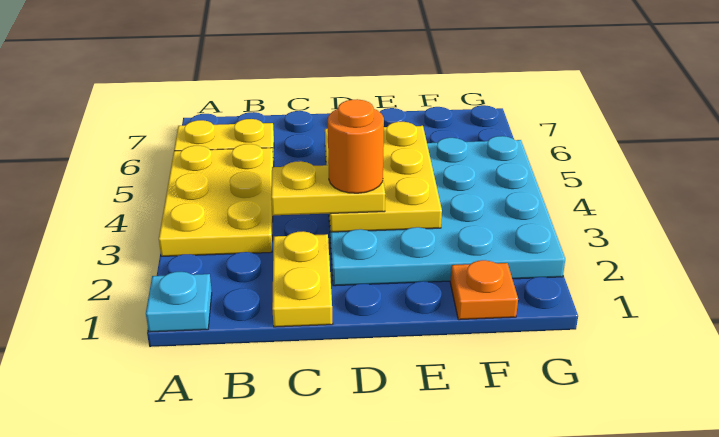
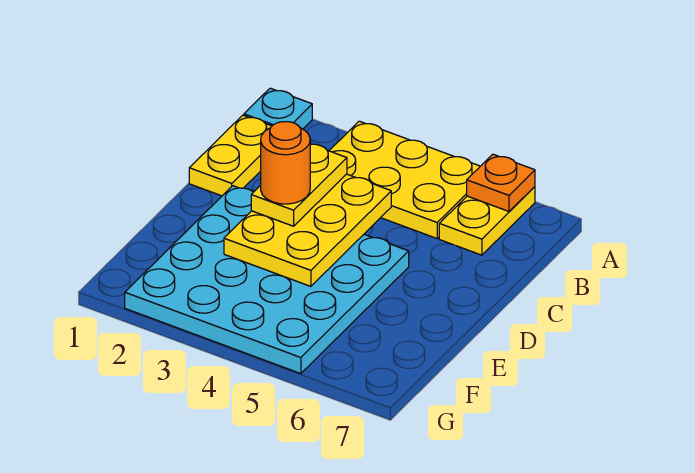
yellow 1x2 plate [272,231,333,327] -> yellow 1x2 plate turned to [189,115,272,196]
yellow 2x3 plate [325,122,442,232] -> yellow 2x3 plate turned to [224,174,391,286]
orange 1x1 plate [450,260,518,320] -> orange 1x1 plate moved to [467,154,535,211]

